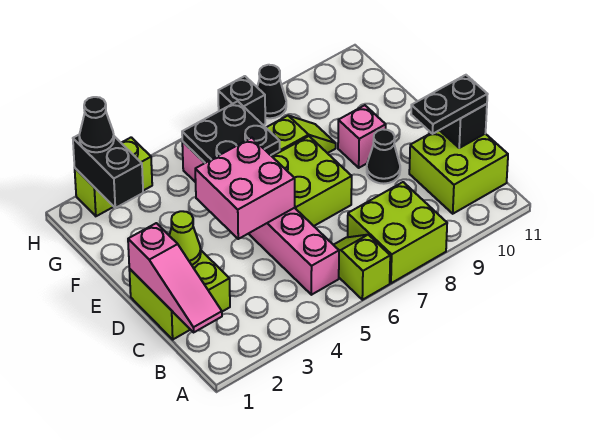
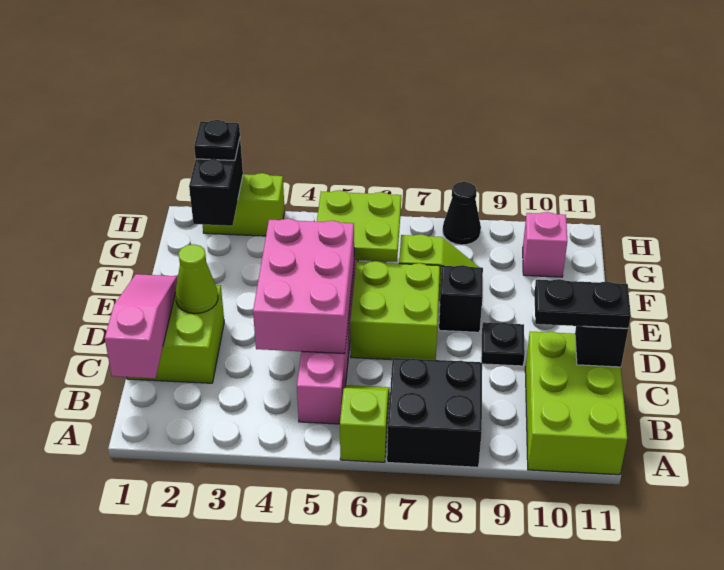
lime 2x2 brick [348,182,447,283] -> black 2x2 brick [387,358,482,467]
pink 1x3 slope [128,223,222,332] -> pink 1x3 slope turned to [105,274,177,378]
lime 2x2 brick [409,130,508,214] -> lime 2x3 brick [525,332,627,475]
pink 2x2 brick [195,138,295,239] -> pink 2x3 brick [253,219,354,354]
black 1x1 cone [367,129,400,184] -> black 1x1 plate [481,322,525,366]
pink 1x1 brick [338,105,386,168] -> pink 1x1 brick moved to [523,212,567,277]
black 2x2 plate [182,101,280,163] -> lime 2x2 plate [317,190,401,262]
black 1x1 cone [79,97,114,152] -> black 1x1 plate [194,120,240,161]
black 1x1 brick [218,76,265,125] -> black 1x1 brick moved to [439,265,483,332]

